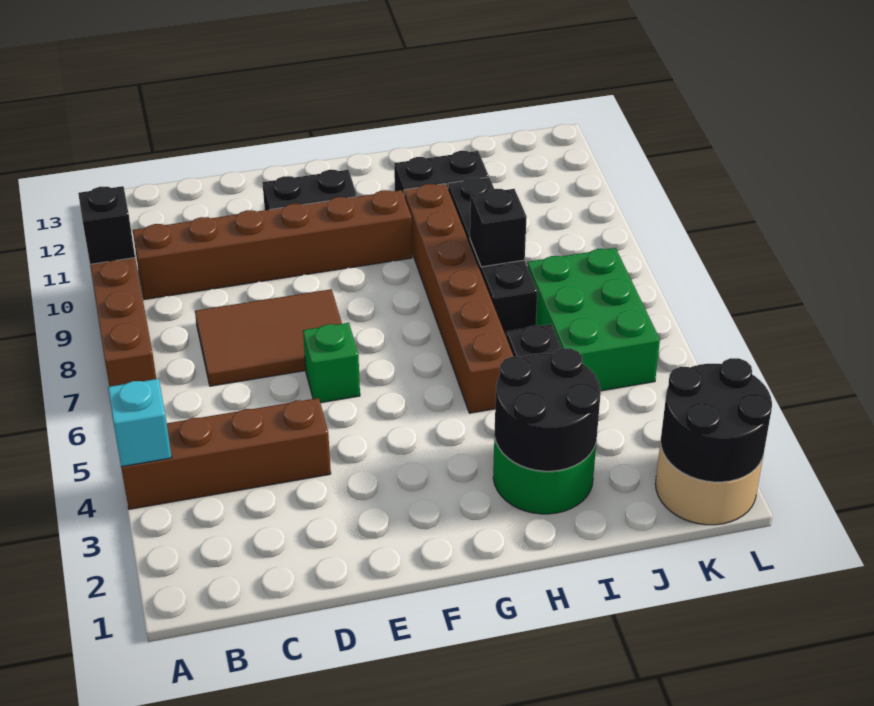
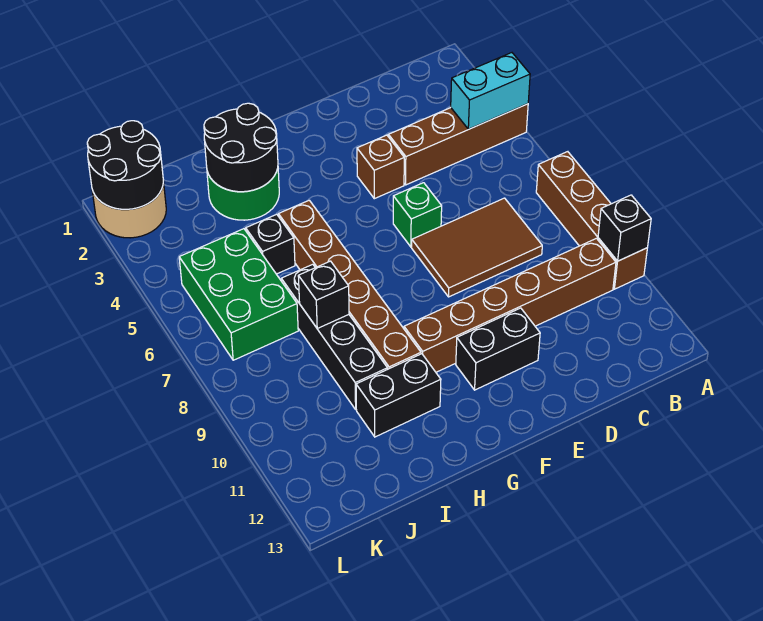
cyan 1x1 brick [108,379,172,467] -> cyan 1x2 brick [451,53,530,129]
none -> brown 1x1 brick [357,135,404,199]

